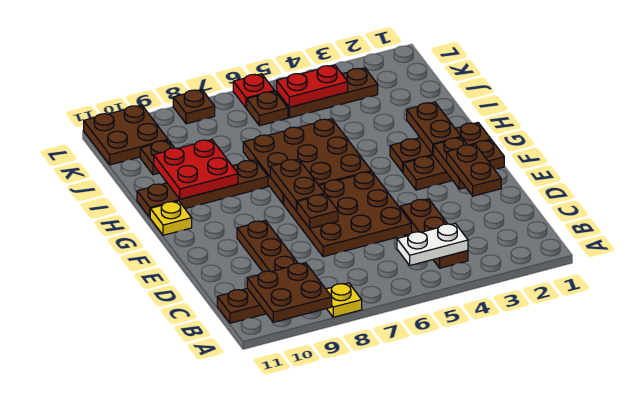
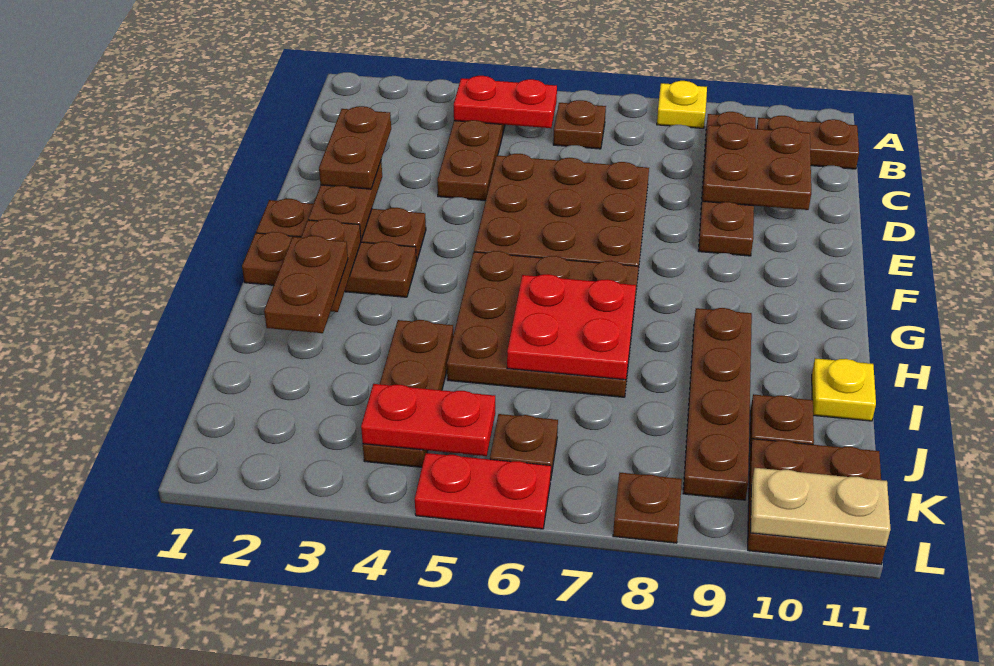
brown 2x2 plate [247,263,332,322] -> brown 2x2 plate moved to [702,123,811,210]
white 1x2 plate [397,223,468,265] -> red 1x2 plate [454,76,557,128]
brown 1x1 plate [297,194,338,228] -> brown 1x1 plate moved to [553,100,606,149]
brown 1x2 plate [270,159,325,211] -> brown 1x2 plate moved to [264,236,348,333]
yellow 1x1 plate [150,201,192,235] -> yellow 1x1 plate moved to [812,358,876,421]
brown 1x4 plate [137,160,268,217] -> brown 1x4 plate turned to [683,308,752,500]
red 2x2 plate [154,140,238,199] -> red 2x2 plate moved to [507,274,636,380]
brown 1x3 plate [277,68,378,118] -> brown 1x3 plate turned to [363,320,453,467]
red 1x1 plate [233,74,275,108] -> red 1x2 plate [415,453,551,529]
none -> tan 1x2 plate [751,468,890,547]

